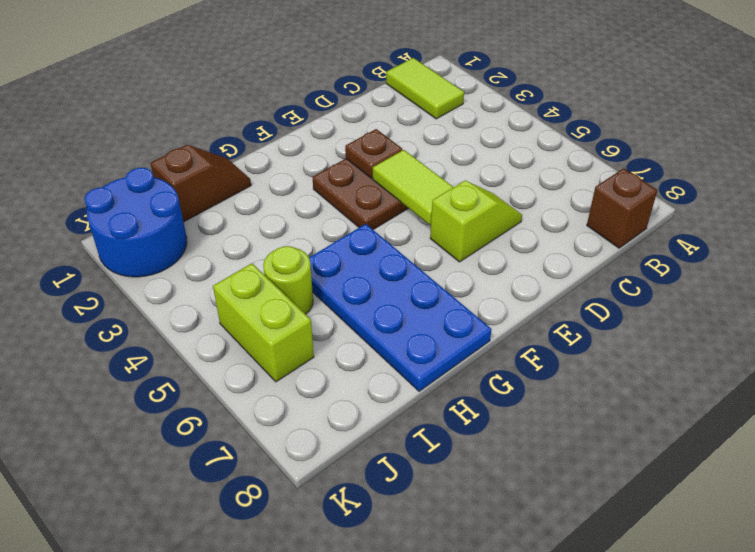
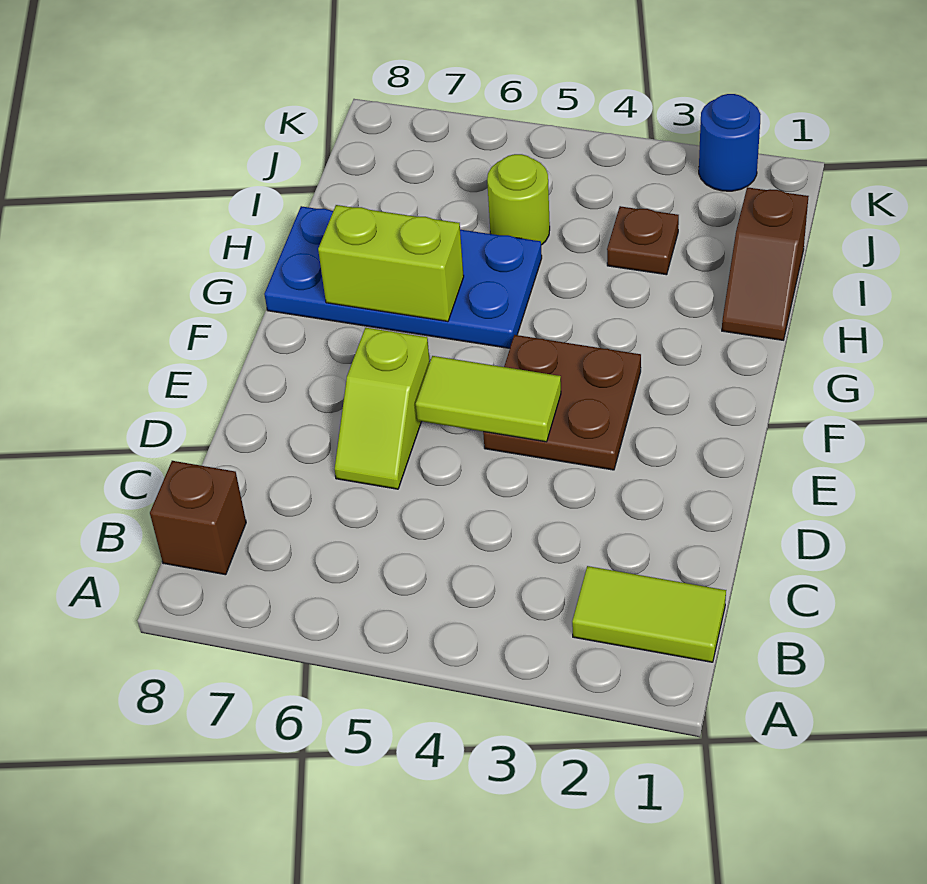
brown 1x1 plate [345,129,402,179] -> brown 1x1 plate moved to [607,206,679,275]
blue 2x2 round brick [84,168,187,277] -> blue 1x1 round brick [699,94,761,191]
lime 1x2 brick [213,263,314,382] -> lime 1x2 brick moved to [318,205,464,322]

